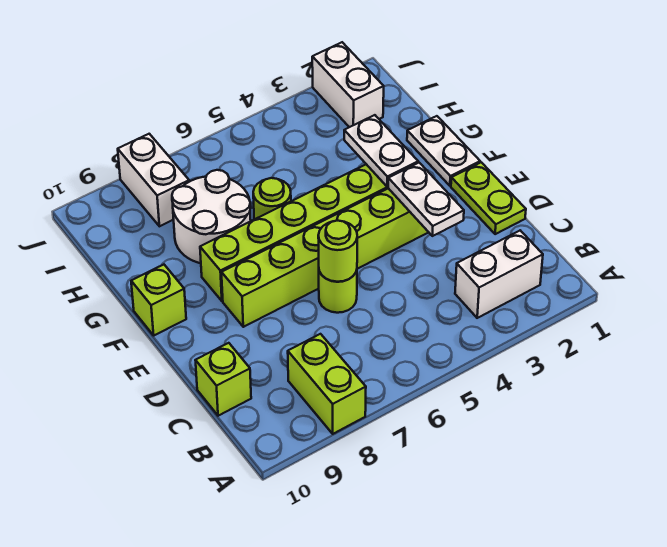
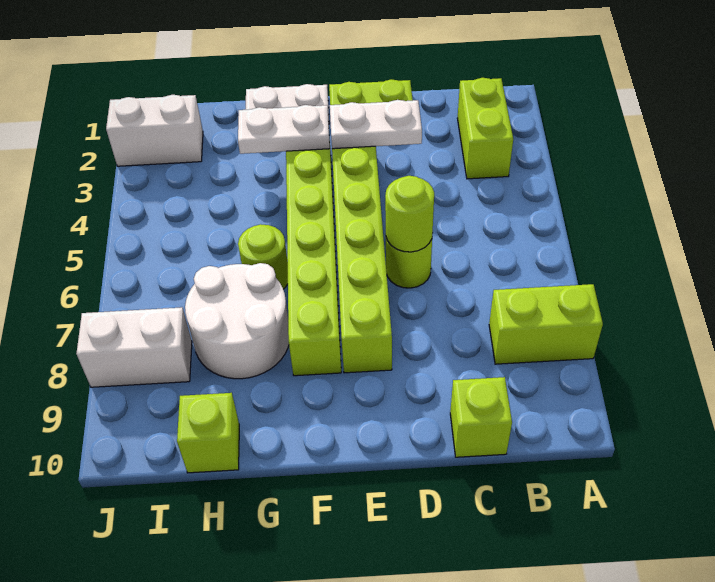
white 1x2 brick [455,231,543,318] -> lime 1x2 brick [457,78,513,179]
lime 1x1 brick [131,265,186,335] -> lime 1x1 brick moved to [177,393,239,473]

